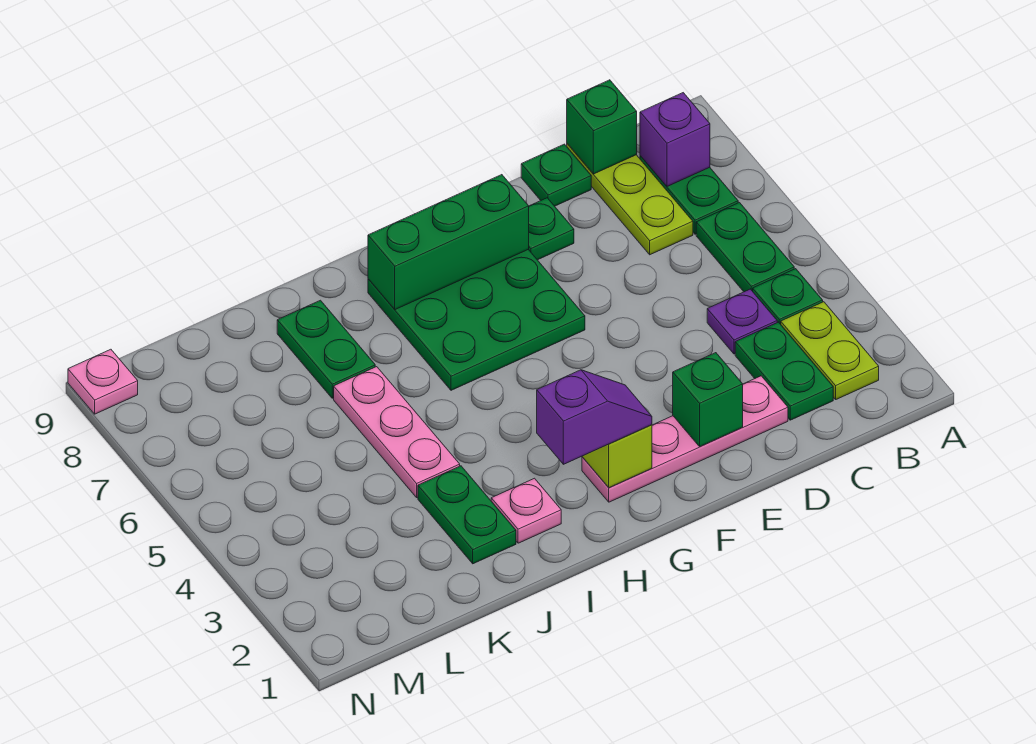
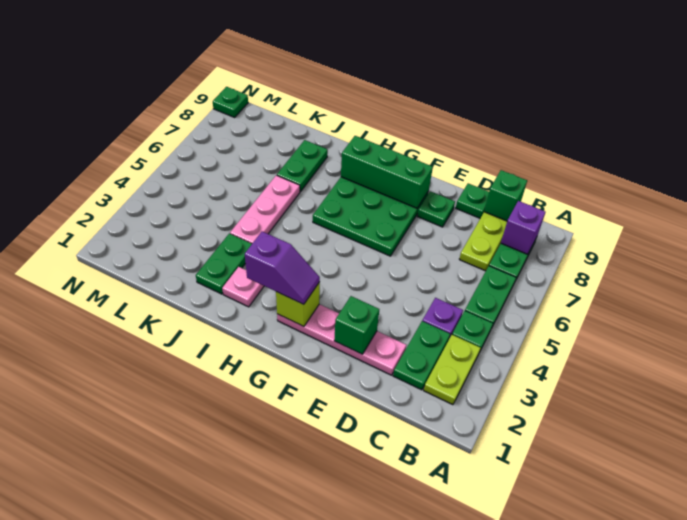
pink 1x1 plate [68,349,138,414] -> green 1x1 plate [213,87,248,117]

